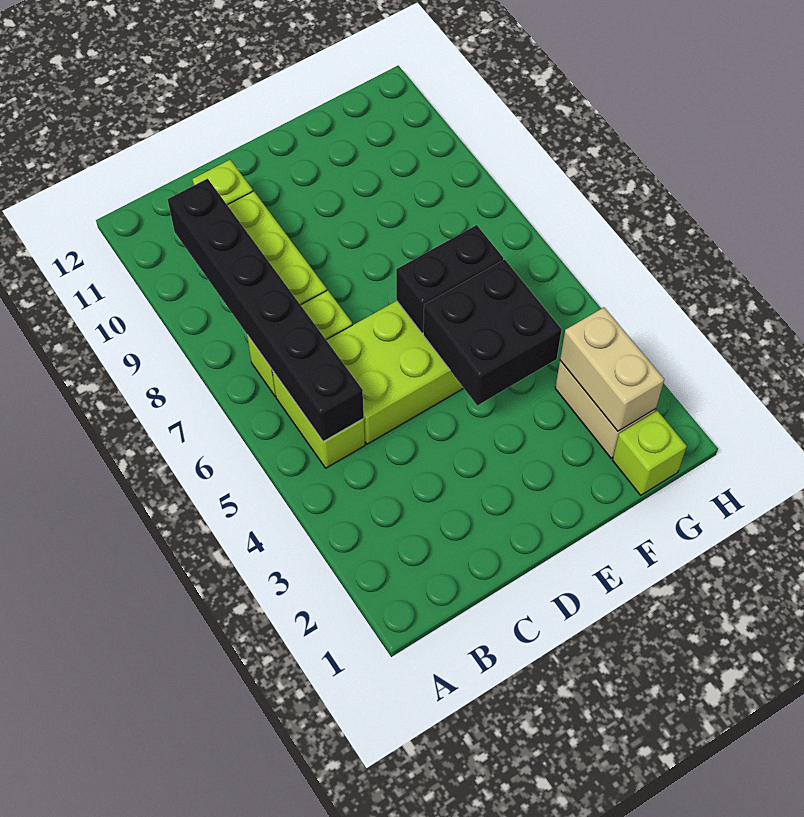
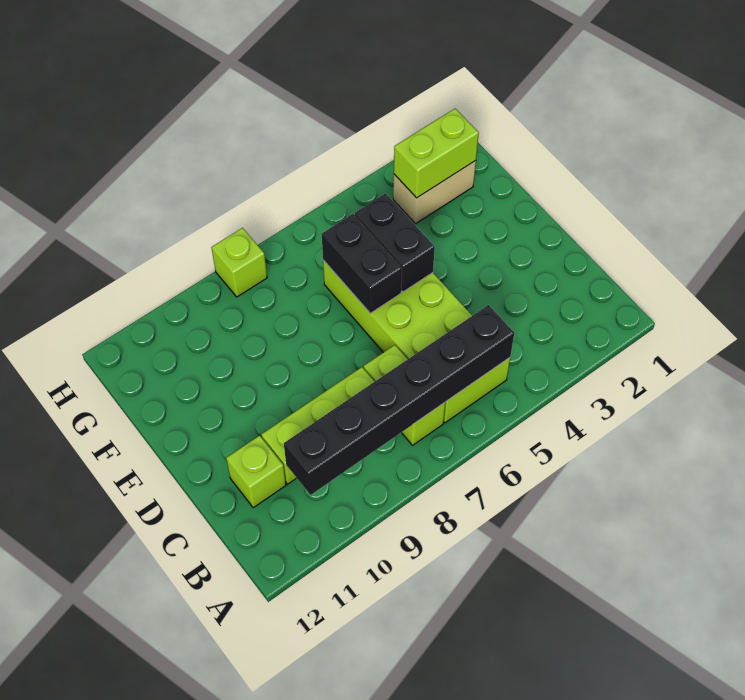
black 2x2 brick [423,260,562,405] -> black 1x2 brick [355,193,435,292]
lime 1x1 brick [613,411,687,495] -> lime 1x1 brick moved to [211,228,267,297]
tan 1x2 brick [560,308,664,431] -> lime 1x2 brick [394,109,479,198]

